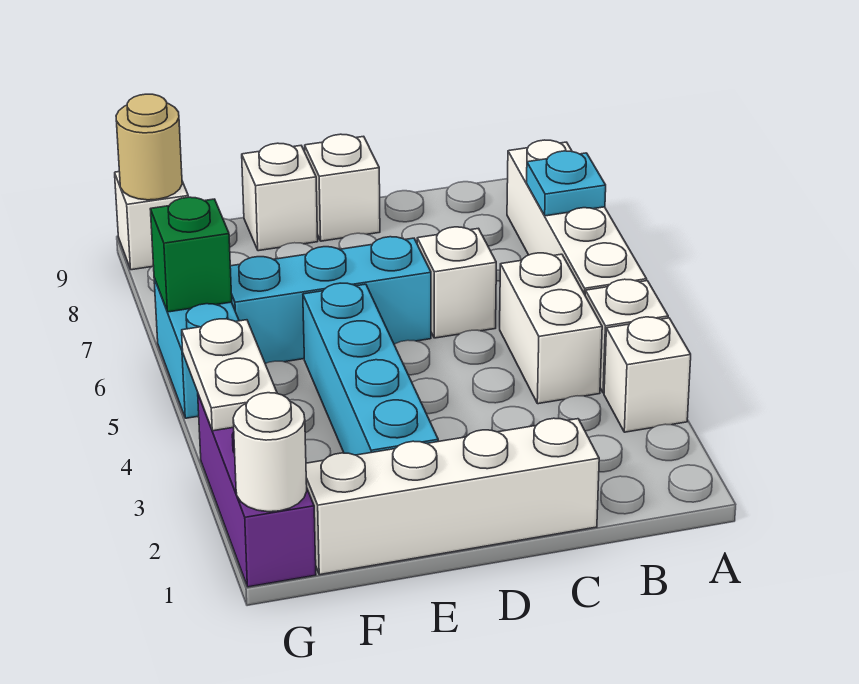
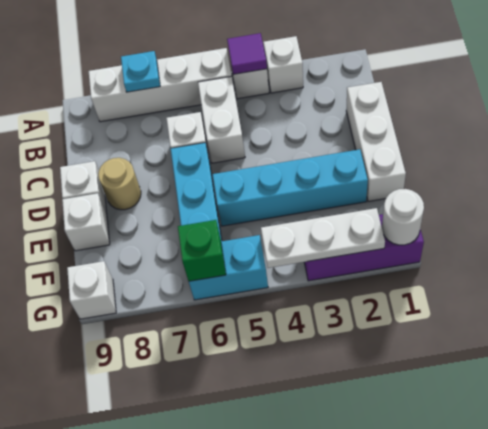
none -> purple 1x1 tile [227,33,267,75]
white 1x2 brick [500,253,602,404] -> white 1x2 brick turned to [198,76,245,163]
white 1x4 brick [306,418,599,575] -> white 1x3 brick [346,82,406,202]
white 1x2 plate [182,319,277,431] -> white 1x3 plate [261,208,385,268]
tan 1x1 round brick [116,94,182,200] -> tan 1x1 round brick moved to [98,158,141,210]

